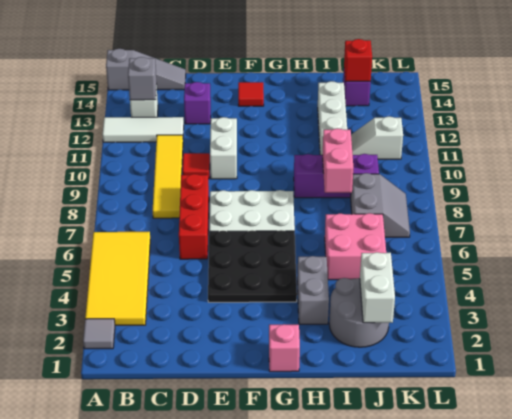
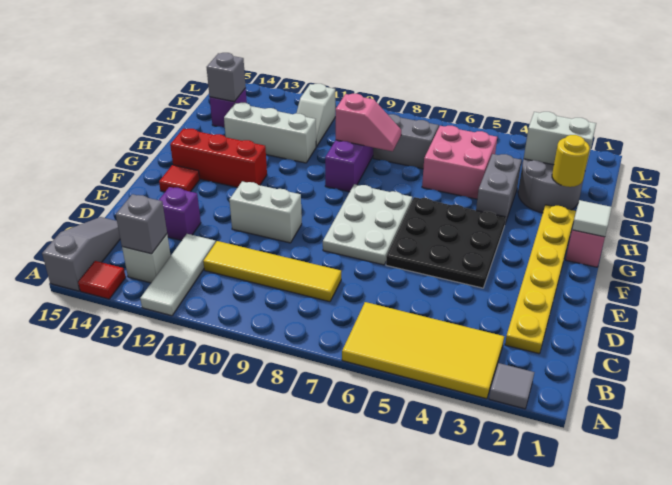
none -> yellow 1x6 plate [505,205,576,354]
red 1x3 brick [179,174,209,259] -> red 1x3 brick moved to [170,129,267,187]
red 1x1 tile [183,153,210,179] -> red 1x1 tile moved to [78,261,126,299]
none -> white 1x1 tile [572,200,612,237]
grey 1x2 brick [297,256,329,324] -> grey 1x2 brick turned to [476,154,522,223]
none -> yellow 1x1 round brick [552,135,590,187]
pink 1x2 brick [322,129,353,193] -> pink 1x2 slope [336,94,401,151]
red 1x1 brick [344,39,372,82] -> grey 1x1 brick [207,53,246,102]

